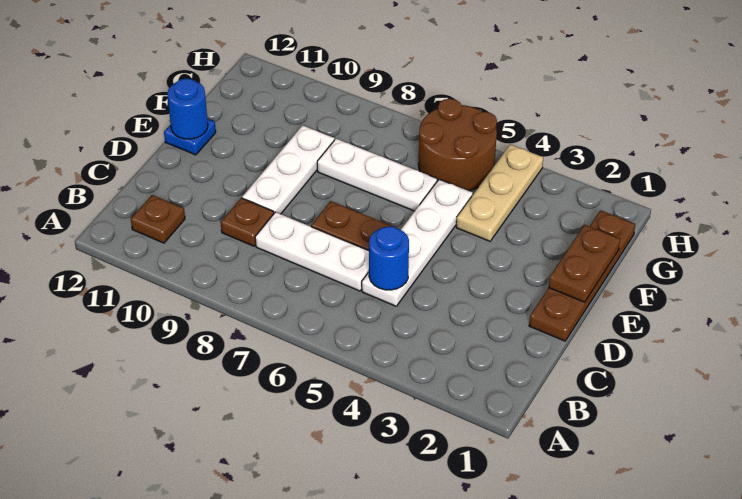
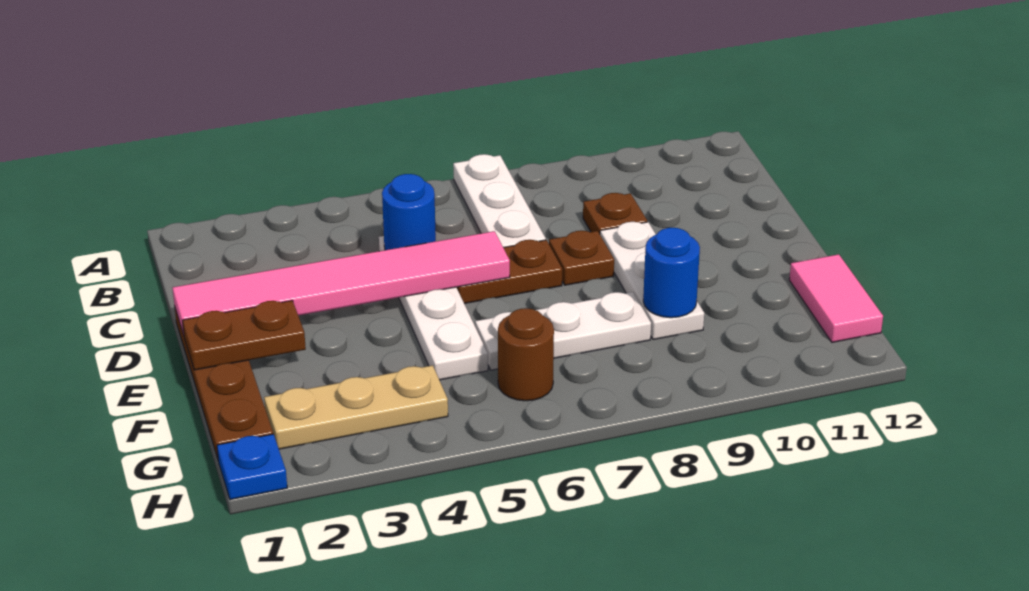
brown 1x1 plate [131,195,185,243] -> brown 1x1 plate moved to [549,231,614,285]
white 1x3 plate [255,212,369,291] -> white 1x3 plate turned to [453,154,546,247]
none -> pink 1x6 tile [172,231,510,335]
brown 1x2 plate [549,225,620,302] -> brown 1x2 plate turned to [182,301,306,370]
blue 1x1 plate [164,119,216,155] -> blue 1x1 plate moved to [217,434,287,500]
blue 1x1 round brick [168,78,208,139] -> blue 1x1 round brick moved to [643,228,700,318]
tan 1x3 plate [456,145,543,241] -> tan 1x3 plate turned to [264,365,448,449]
none -> pink 1x2 tile [789,254,883,342]
brown 2x2 round brick [418,99,497,191] -> brown 1x1 round brick [498,308,554,401]

